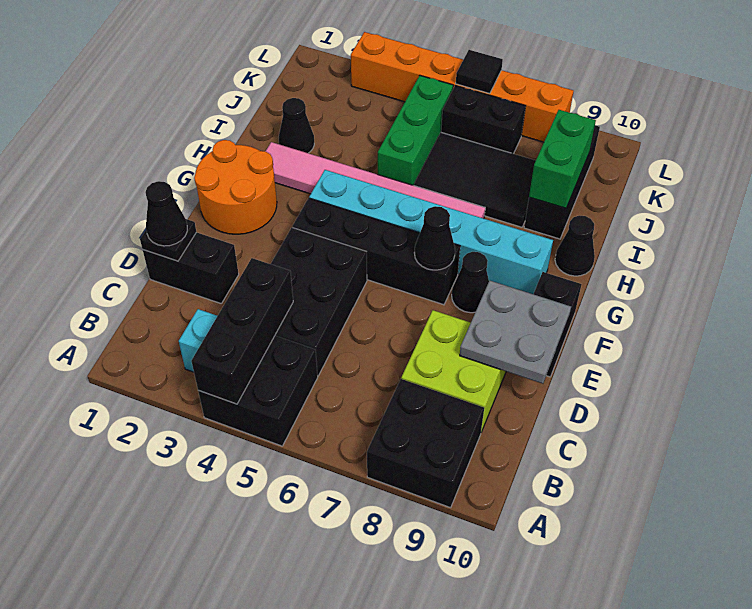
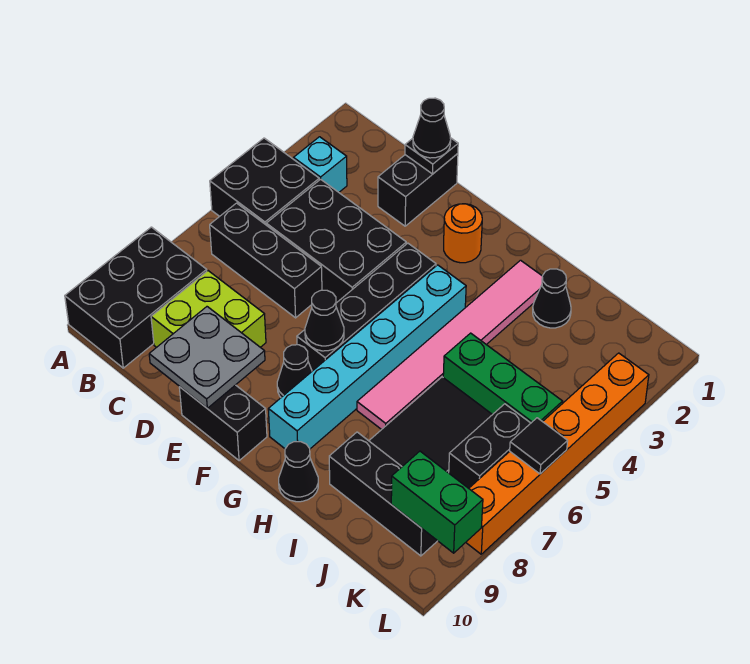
black 1x3 brick [191,258,293,404] -> black 1x3 brick moved to [210,203,322,318]
black 2x2 brick [367,379,484,508] -> black 2x3 brick [65,227,207,368]
orange 2x2 round brick [194,140,277,234] -> orange 1x1 round brick [444,204,482,263]
green 1x2 brick [529,110,596,208] -> green 1x2 brick moved to [391,451,483,553]

